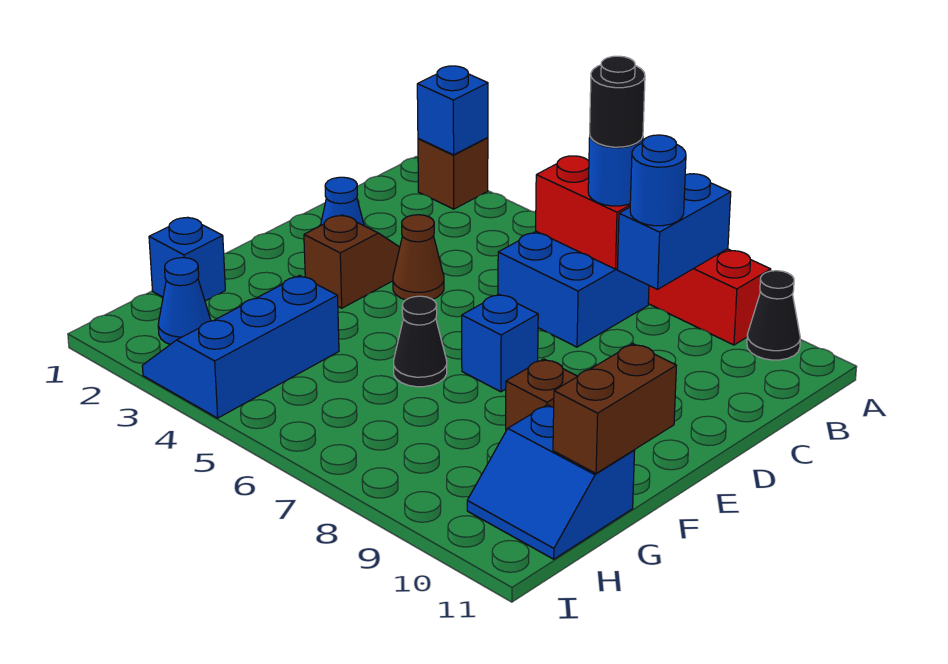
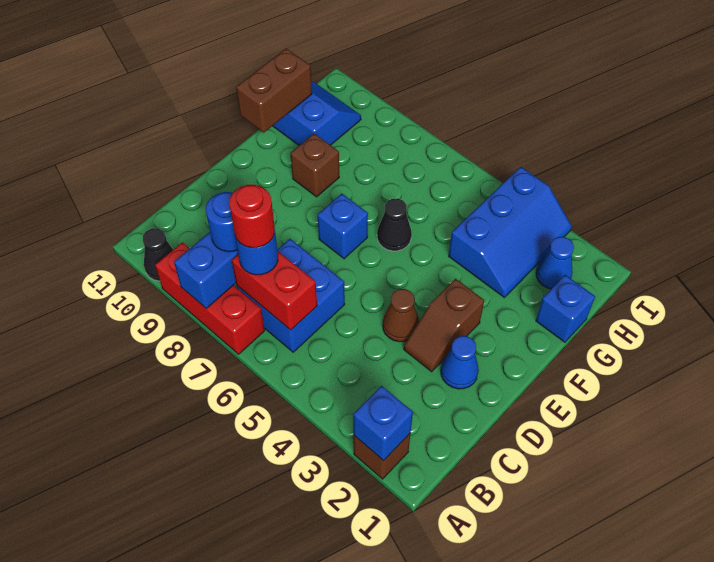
black 1x1 round brick [590,56,645,147] -> red 1x1 round brick [229,185,275,248]

